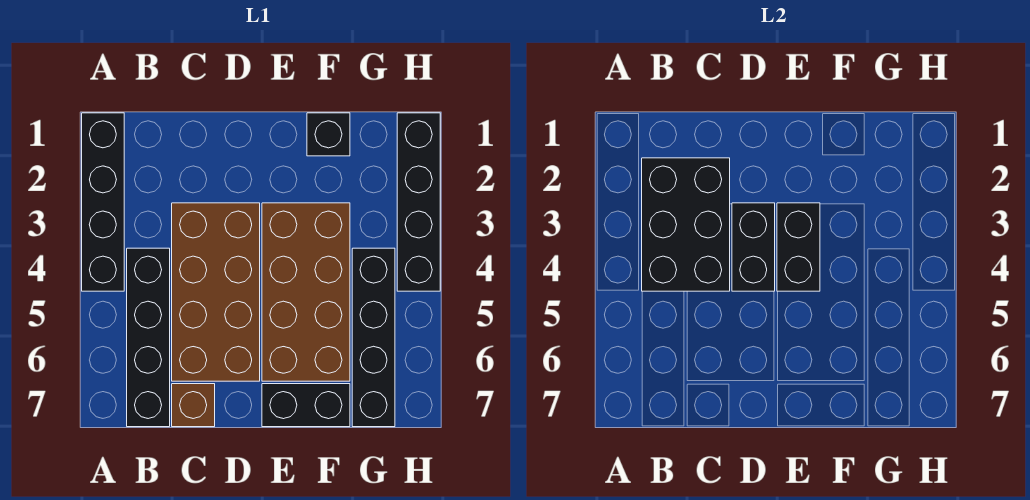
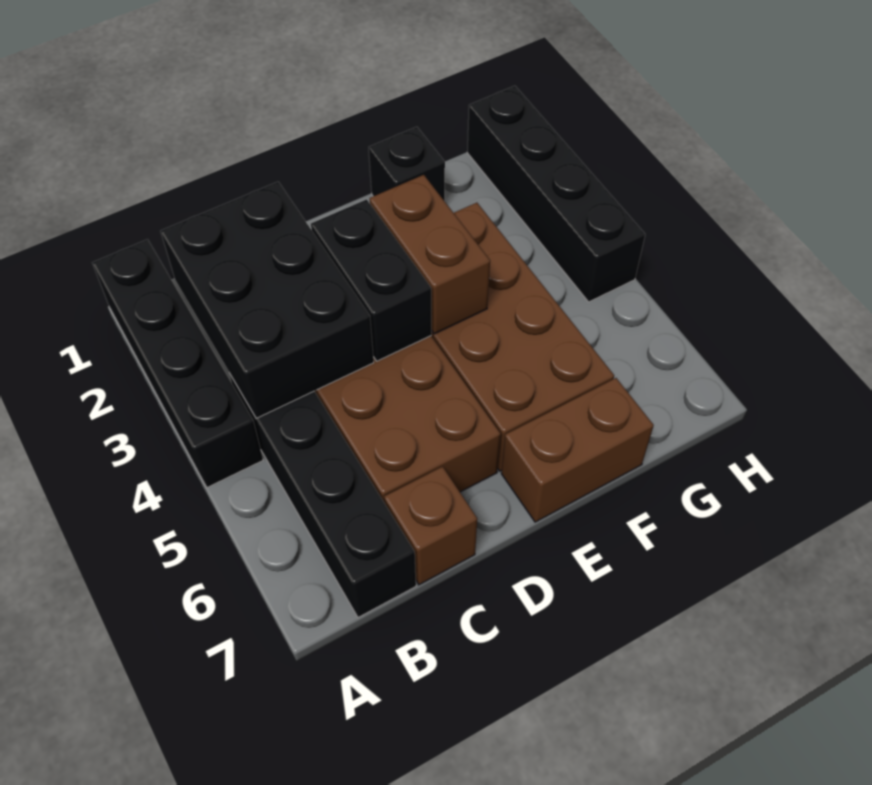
black 1x2 brick [777,203,820,291] -> brown 1x2 brick [370,175,490,334]
black 1x2 brick [262,384,350,427] -> brown 1x2 brick [501,378,654,522]
black 1x4 brick [352,248,395,427] -> none

